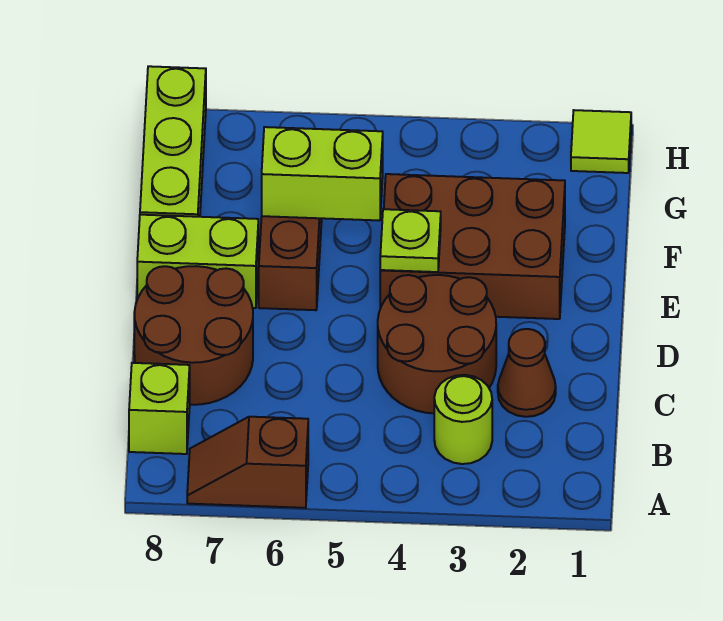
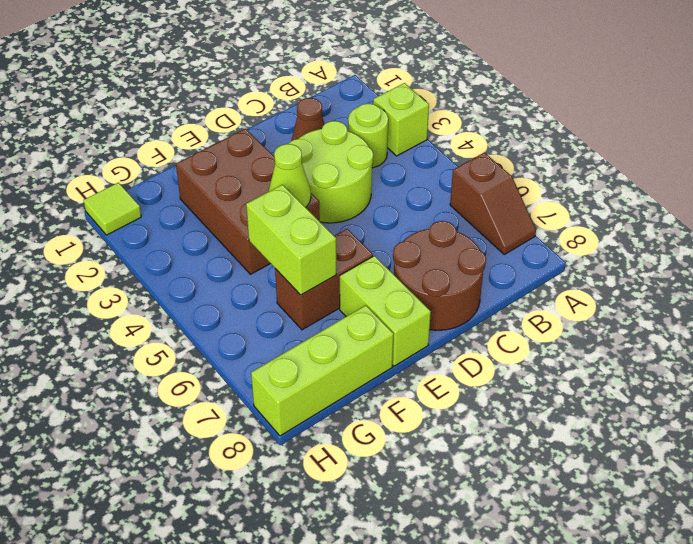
lime 1x1 brick [129,363,190,454] -> lime 1x1 brick moved to [373,83,429,156]
brown 2x2 round brick [378,275,496,413] -> lime 2x2 round brick [289,121,373,223]
lime 1x1 plate [380,209,441,272] -> lime 1x1 cone [269,144,311,207]

